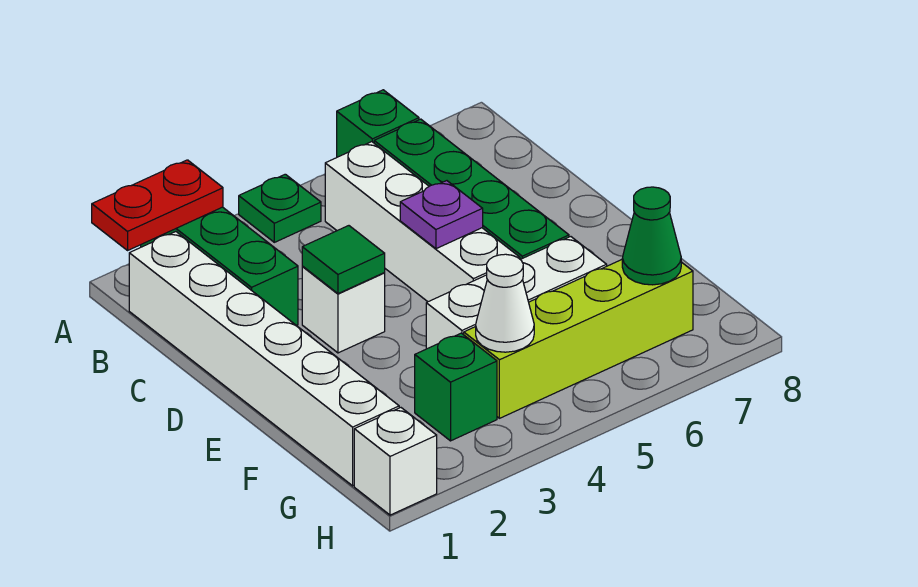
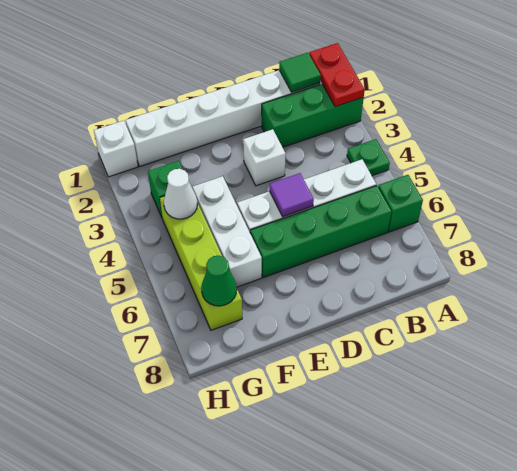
green 1x1 tile [302,226,385,294] -> green 1x1 tile moved to [279,53,321,92]
purple 1x1 plate [400,181,483,249] -> purple 1x1 tile [269,173,314,217]

